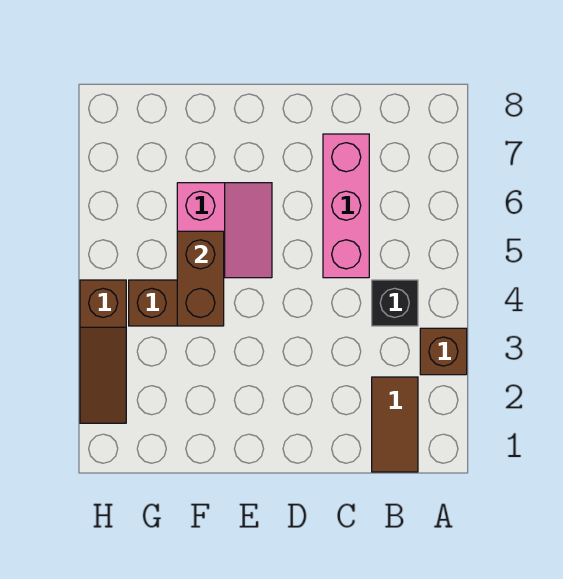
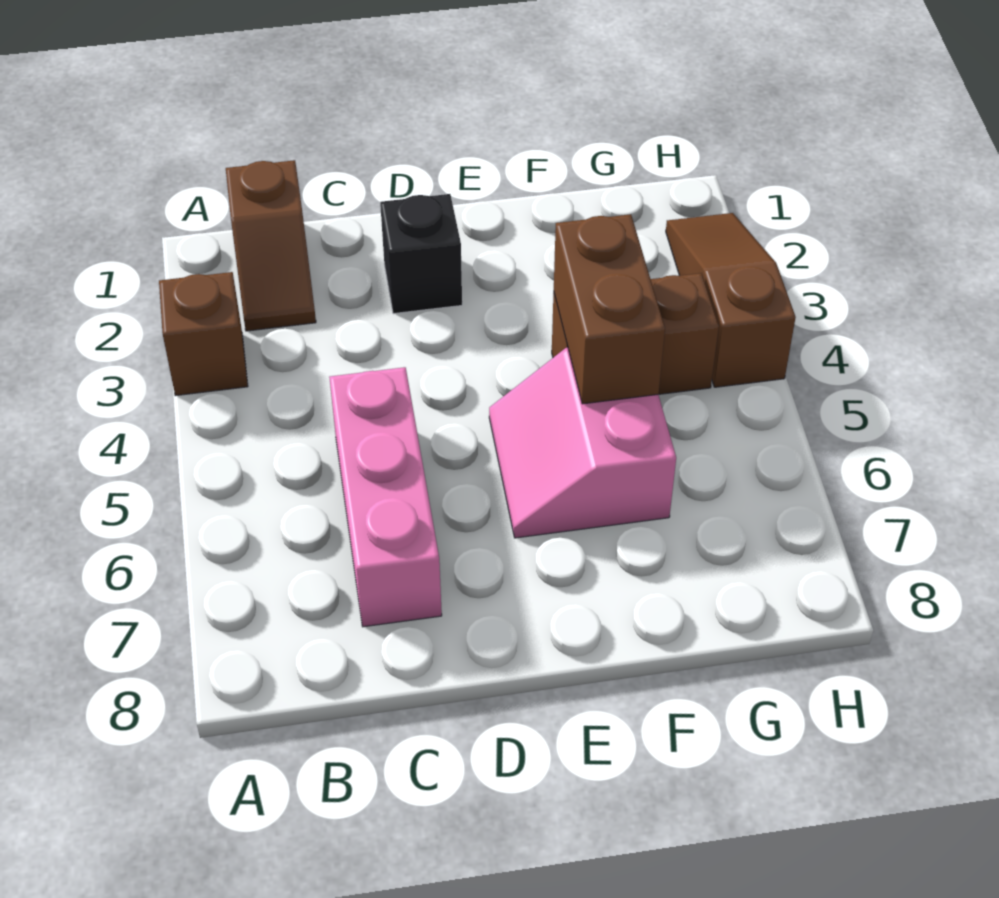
brown 1x2 tile [372,377,418,472] -> brown 1x2 slope [226,160,316,331]
black 1x1 brick [372,280,418,326] -> black 1x1 brick moved to [380,194,462,314]

